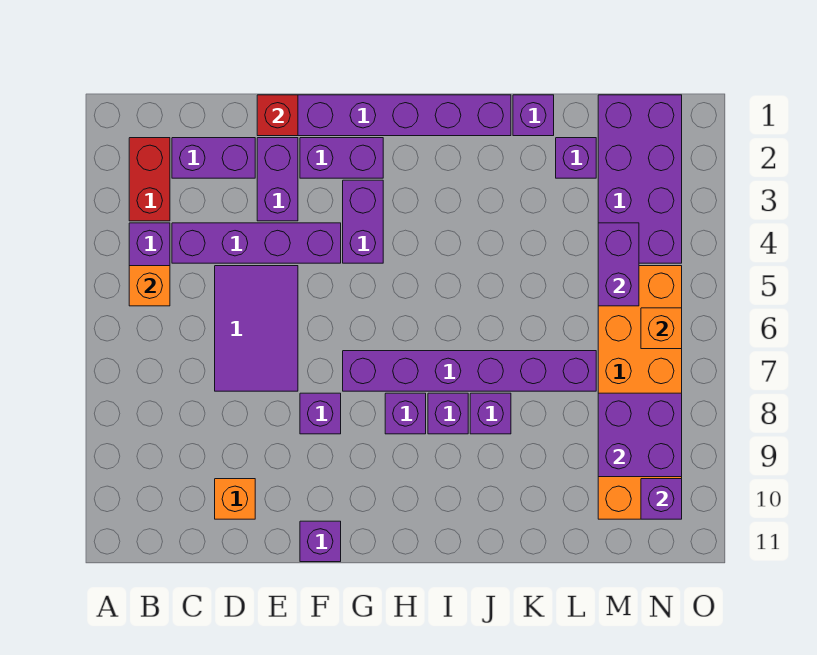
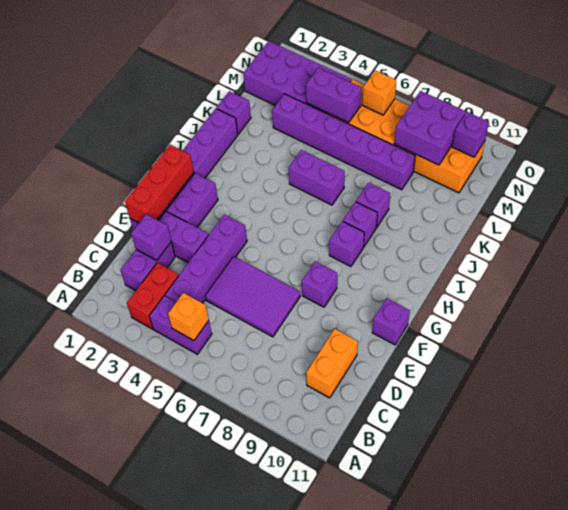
red 1x2 brick [129,138,170,221] -> red 1x2 brick turned to [127,263,179,329]
orange 1x1 brick [215,479,255,519] -> orange 1x2 brick [306,329,358,398]
red 1x1 brick [257,95,298,136] -> red 1x3 brick [125,145,194,223]
purple 1x2 brick [343,180,383,263] -> purple 1x2 brick moved to [289,150,345,205]
purple 1x6 brick [343,351,596,391] -> purple 1x6 brick turned to [272,94,415,190]
purple 1x1 brick [556,138,596,178] -> purple 1x1 brick moved to [131,214,171,260]

